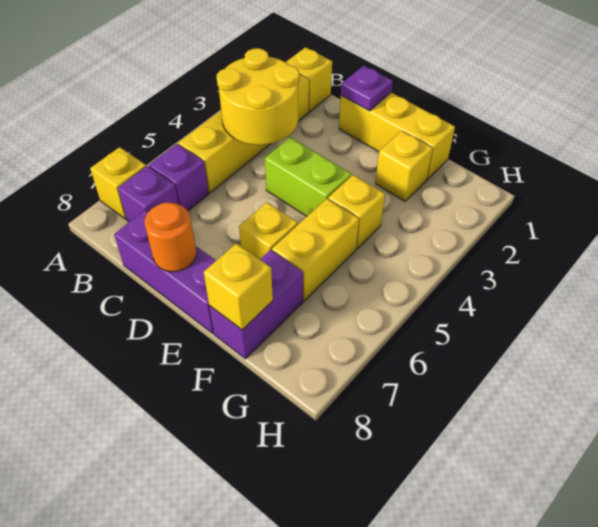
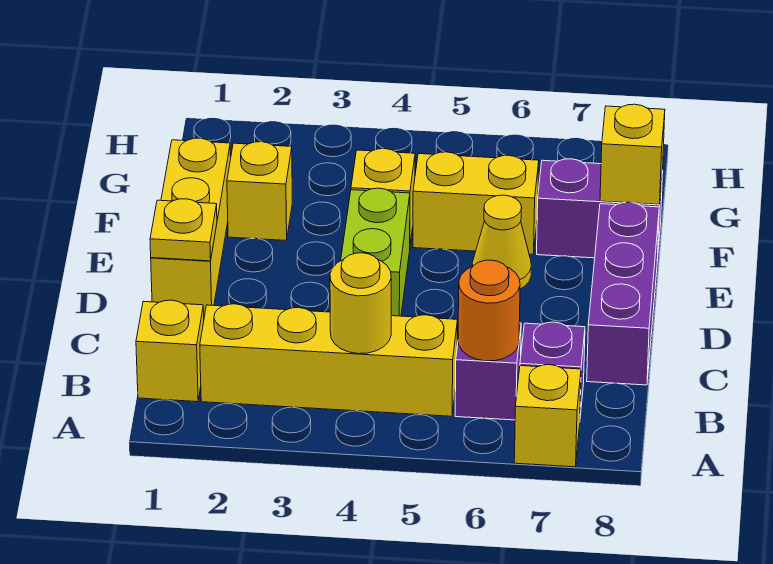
yellow 2x2 round brick [217,48,299,145] -> yellow 1x1 round brick [330,253,391,354]
purple 1x1 plate [341,66,393,111] -> yellow 1x1 plate [150,199,217,261]
orange 1x1 round brick [145,203,196,272] -> orange 1x1 round brick moved to [458,260,520,361]
yellow 1x1 brick [239,202,298,259] -> yellow 1x1 cone [472,195,531,289]

